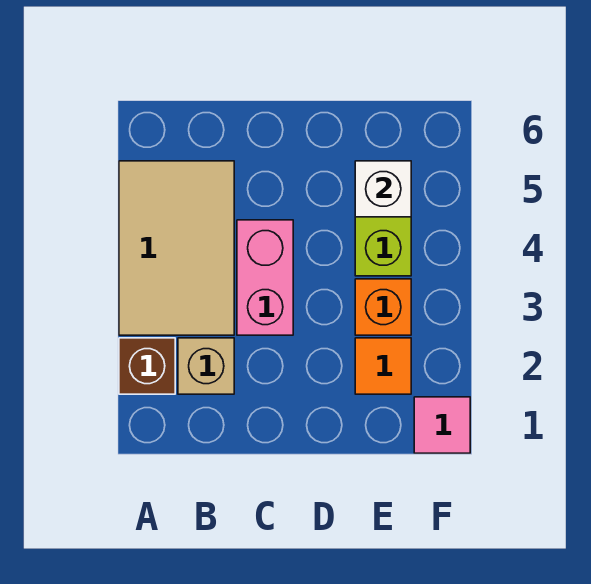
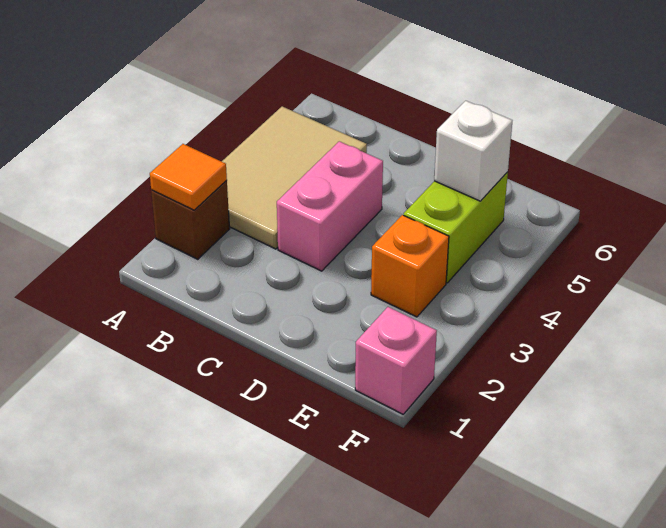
tan 1x1 brick [178,338,234,394] -> none
orange 1x1 tile [355,338,411,394] -> orange 1x1 tile moved to [150,144,227,210]
pink 1x1 tile [414,397,470,453] -> pink 1x1 brick [355,307,437,414]

